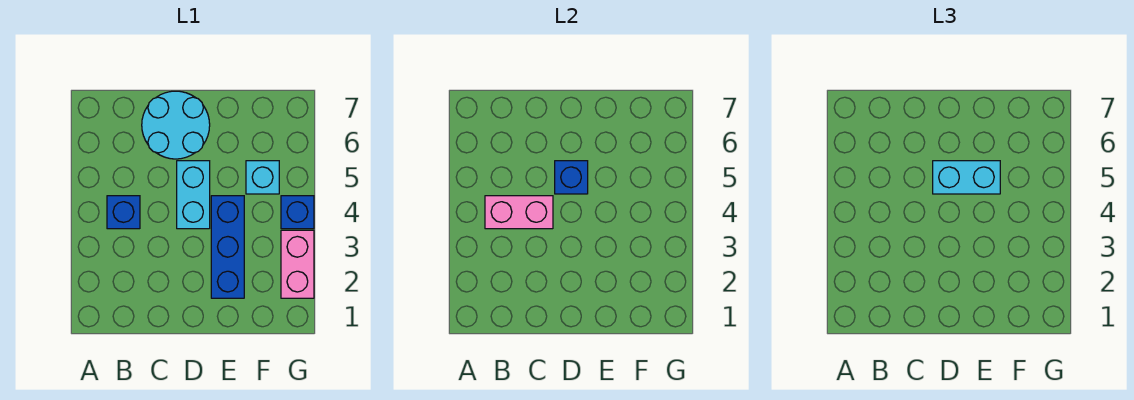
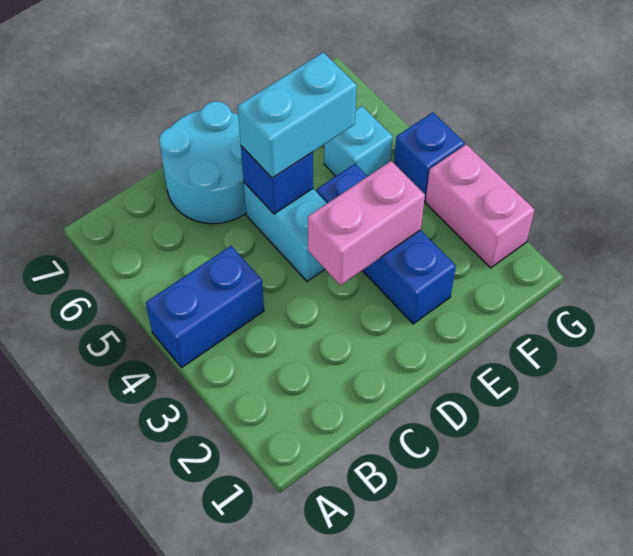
blue 1x1 brick [107,196,140,229] -> blue 1x2 brick [146,246,264,367]
pink 1x2 brick [485,196,553,229] -> pink 1x2 brick moved to [308,161,425,285]

